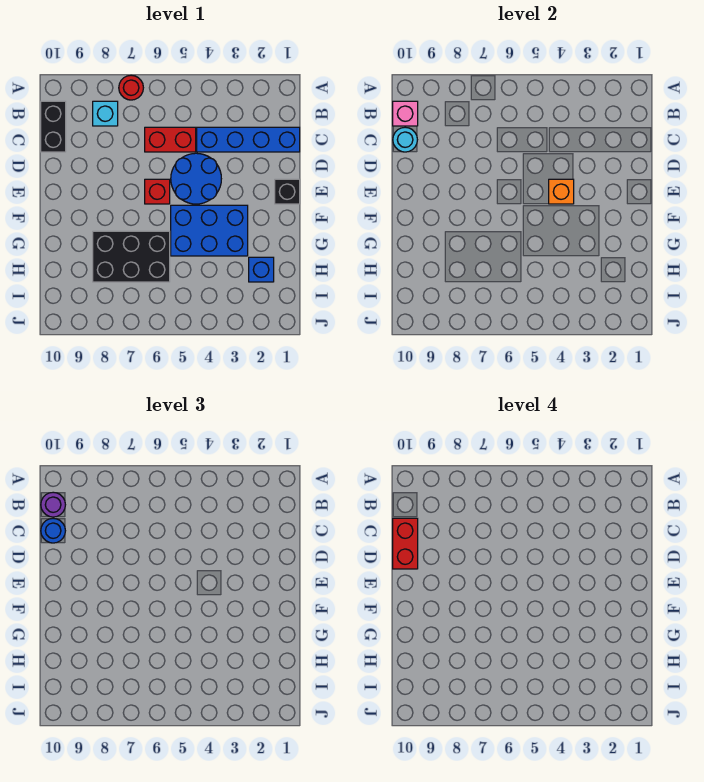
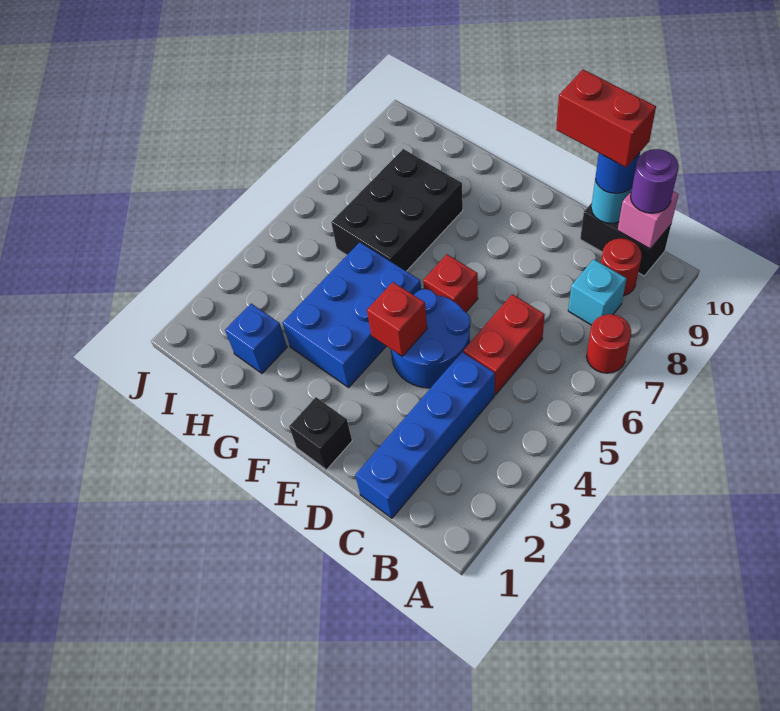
none -> red 1x1 round brick [601,238,642,296]
orange 1x1 brick [549,179,574,204] -> red 1x1 brick [367,282,427,356]

